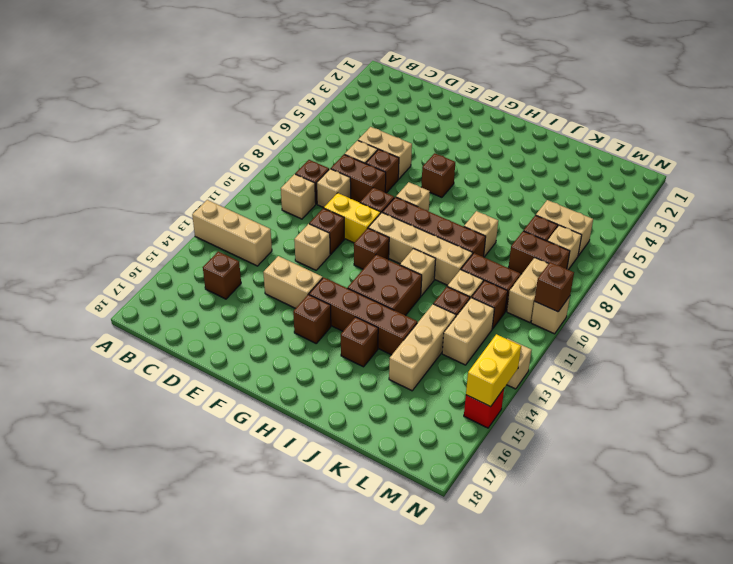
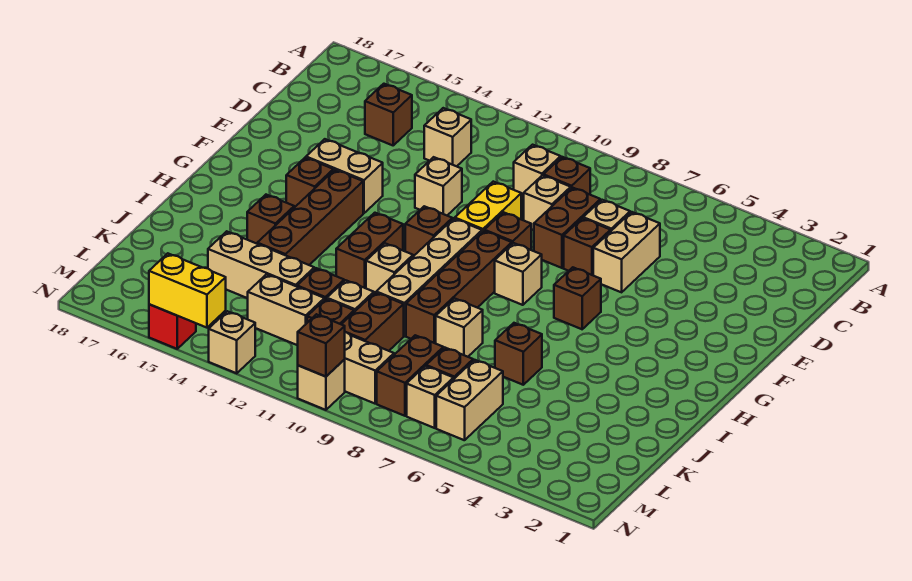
tan 1x3 brick [192,200,272,266] -> tan 1x1 brick [424,108,471,166]
brown 1x1 brick [309,208,344,254] -> brown 1x1 brick moved to [495,323,542,385]
tan 1x2 brick [263,256,323,308] -> tan 1x2 brick turned to [306,139,383,213]
brown 2x2 brick [348,255,422,316] -> brown 1x2 brick [336,213,403,288]

